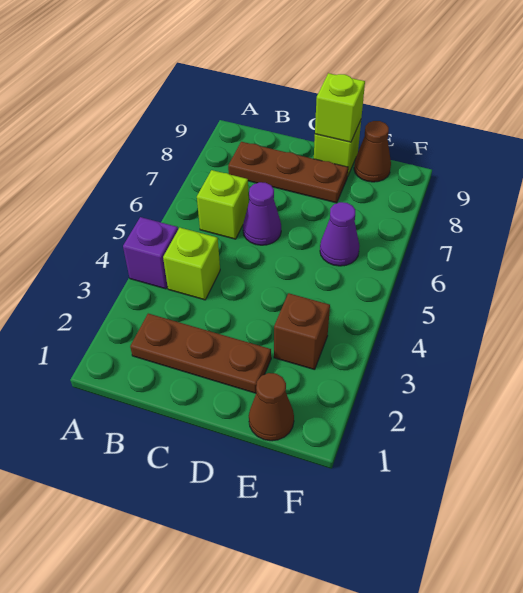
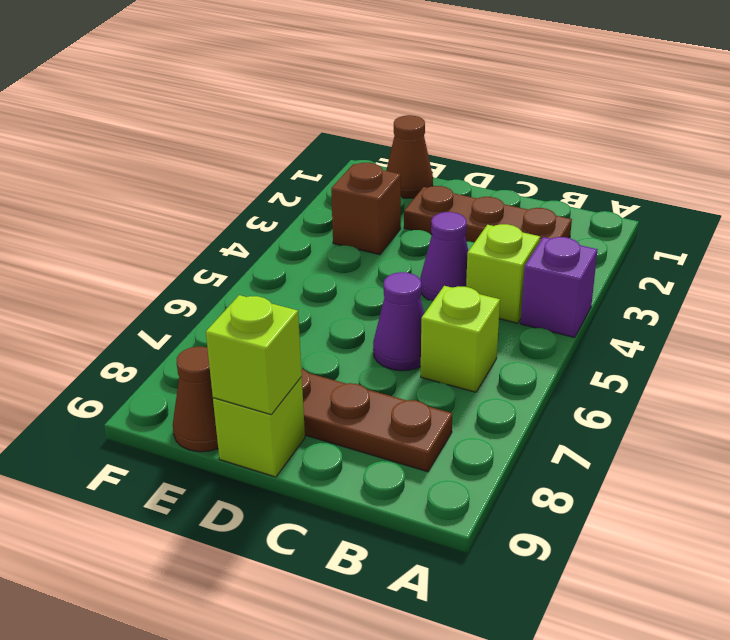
purple 1x1 cone [320,202,359,266] -> purple 1x1 cone moved to [420,212,468,301]

